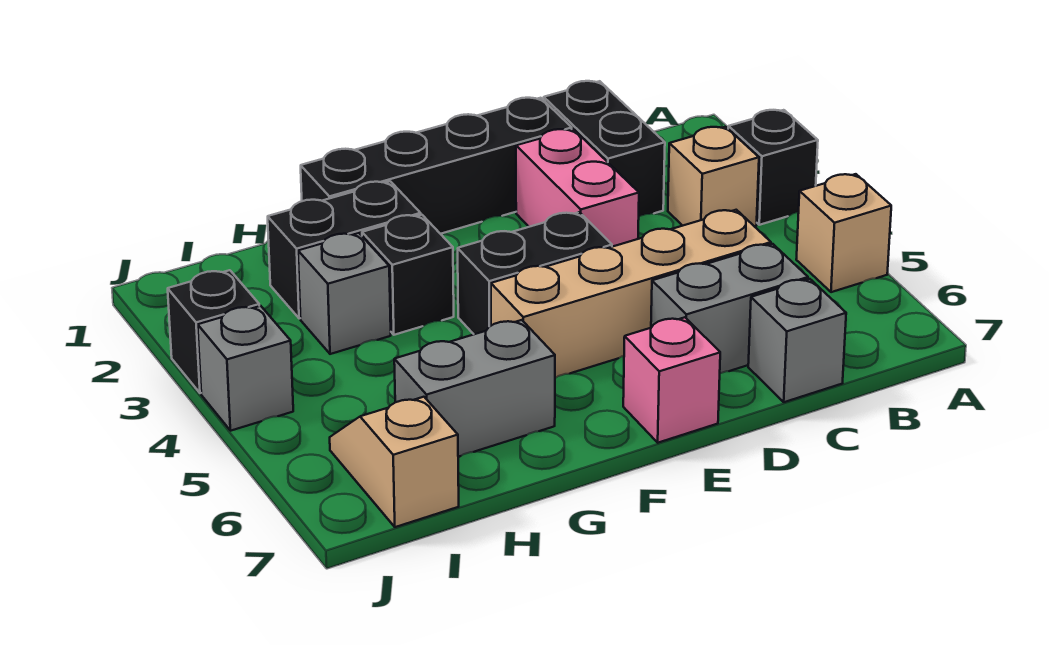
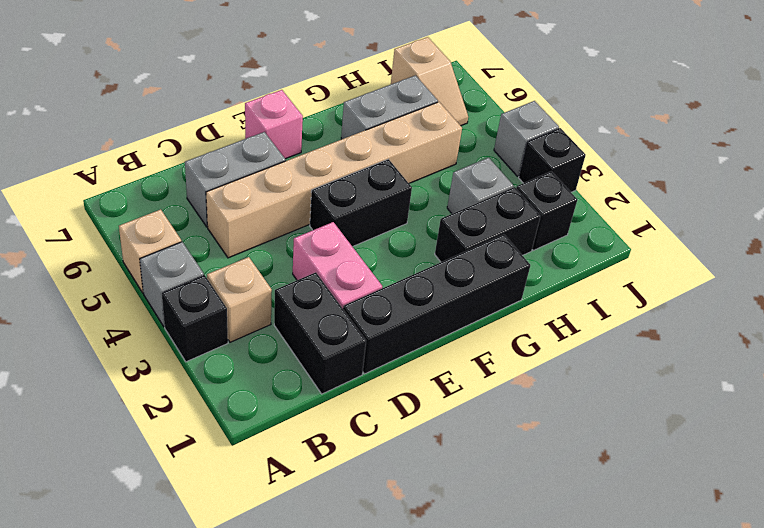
tan 1x4 brick [491,210,771,378] -> tan 1x6 brick [206,102,462,258]
grey 1x1 brick [748,279,846,402] -> grey 1x1 brick moved to [140,242,204,327]
black 1x1 brick [362,215,454,335] -> black 1x1 brick moved to [516,171,577,250]

